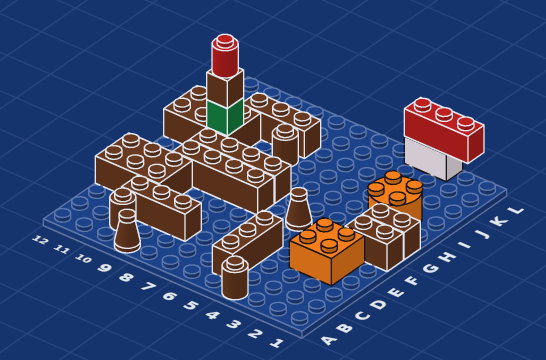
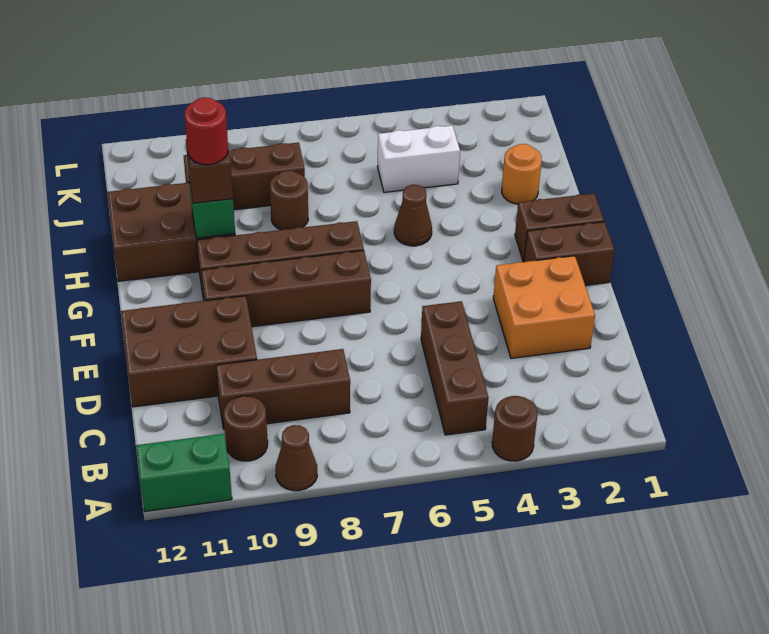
none -> green 1x2 brick [136,434,232,511]
brown 1x1 cone [286,188,312,231] -> brown 1x1 cone moved to [394,185,432,246]
orange 2x2 round brick [368,171,423,223] -> orange 1x1 round brick [502,144,542,204]
red 1x3 brick [404,98,484,164] -> none
white 1x2 brick [404,136,463,182] -> white 1x2 brick moved to [378,126,460,192]

